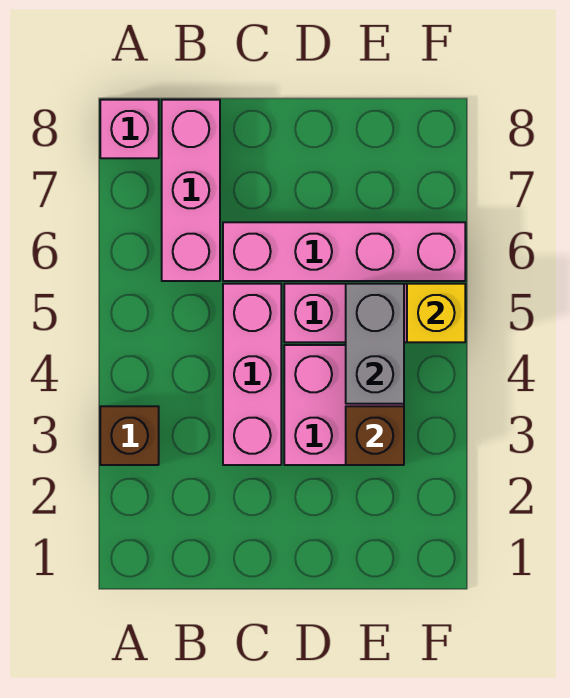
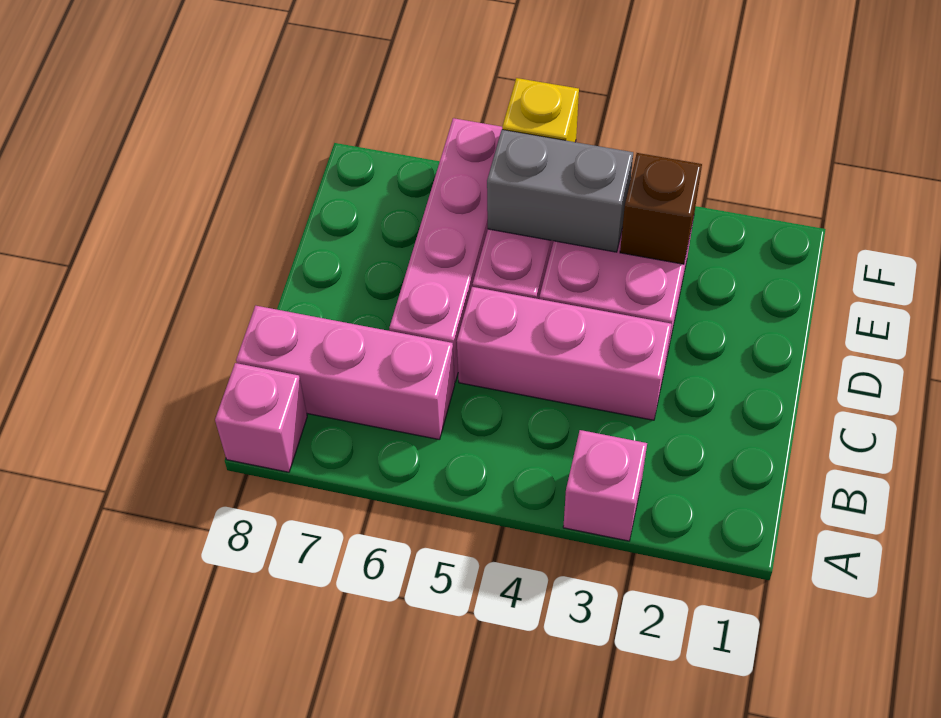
brown 1x1 brick [100,406,159,465] -> pink 1x1 brick [563,430,647,541]

